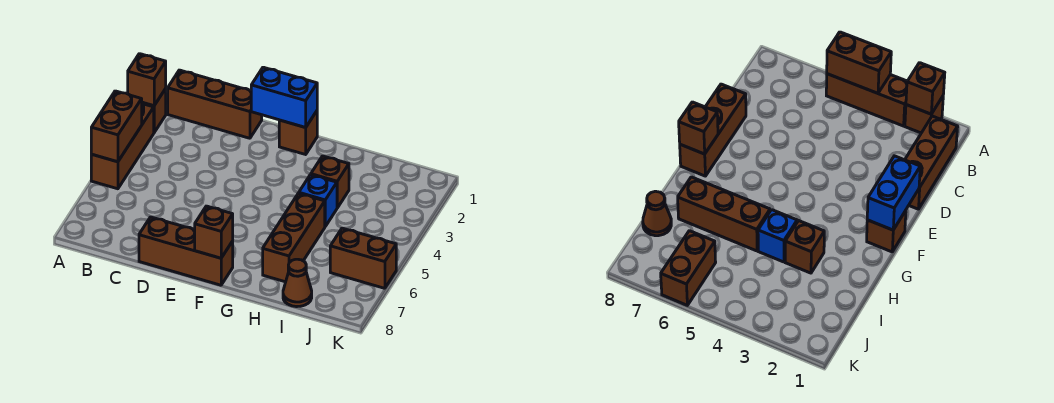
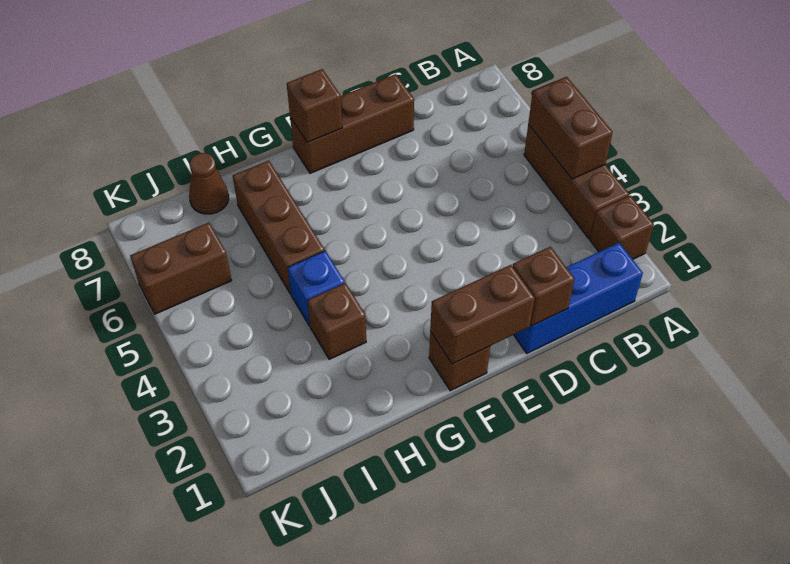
brown 1x1 brick [128,54,166,106] -> brown 1x1 brick moved to [513,247,574,326]
brown 1x3 brick [168,70,262,138] -> blue 1x3 brick [514,243,643,353]
blue 1x2 brick [251,67,317,127] -> brown 1x2 brick [430,265,535,364]

